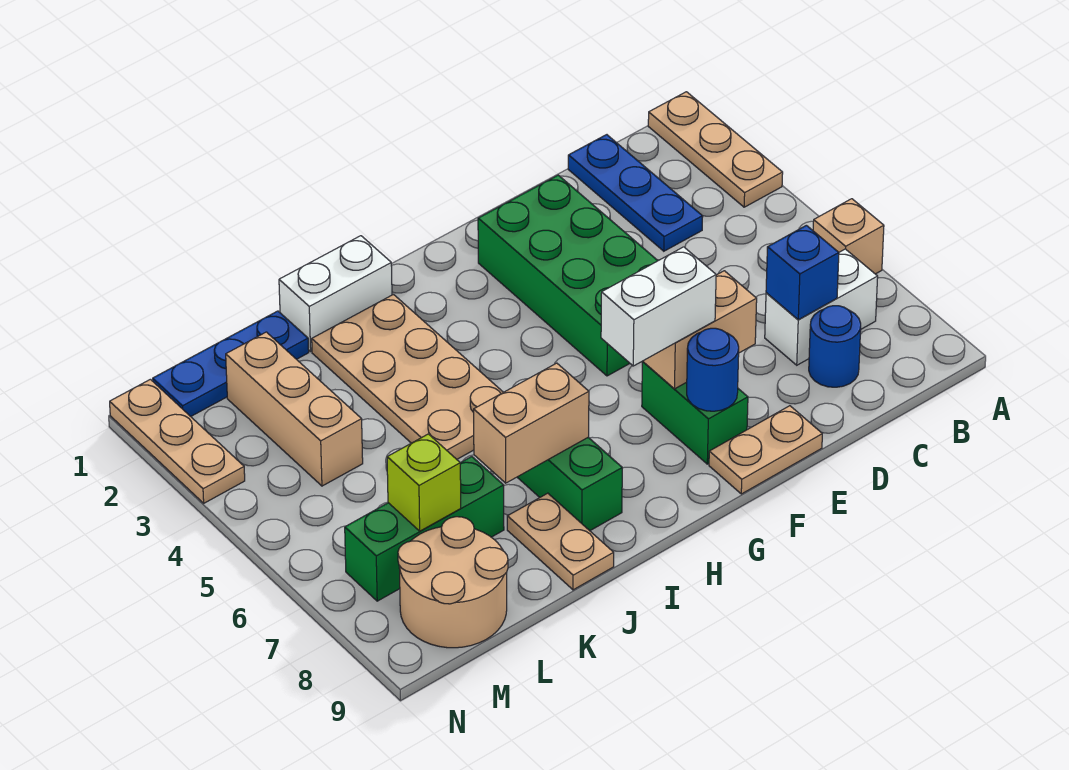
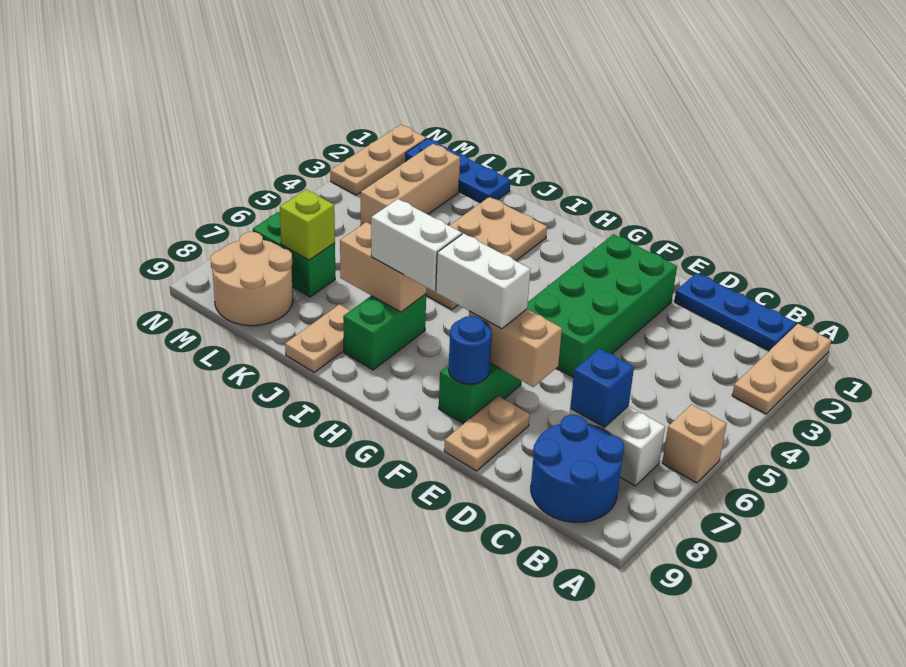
blue 1x3 plate [568,135,703,251] -> blue 1x3 plate turned to [674,273,796,351]
blue 1x1 round brick [809,306,861,387] -> blue 2x2 round brick [531,415,624,522]
tan 1x2 plate [709,406,822,494] -> tan 1x2 plate turned to [444,396,530,471]
white 1x2 brick [279,236,392,351] -> white 1x2 brick moved to [371,199,462,291]
green 1x3 brick [345,457,504,601] -> green 1x2 brick [253,212,335,297]

